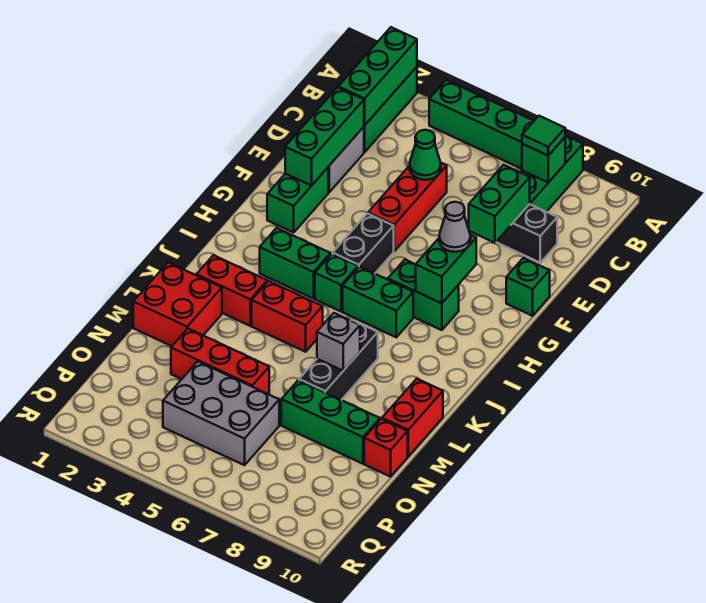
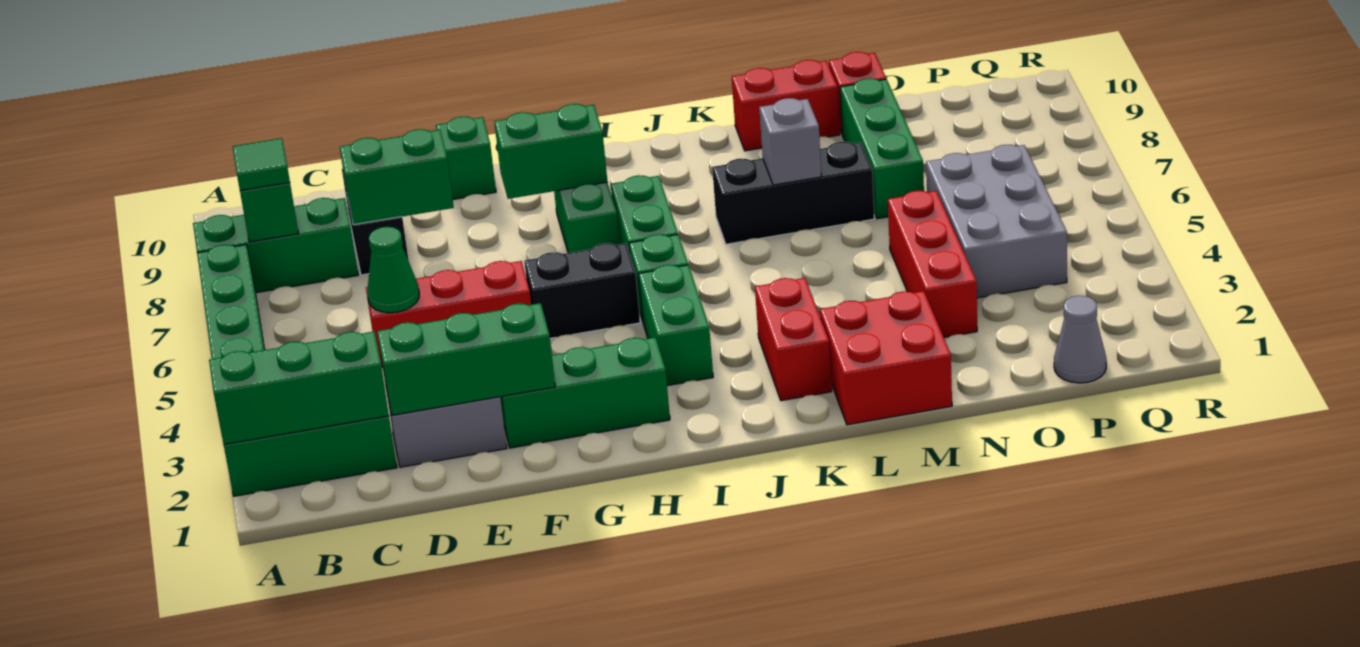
green 1x2 brick [267,168,328,233] -> green 1x3 brick [500,337,670,448]
grey 1x1 cone [439,202,471,252] -> grey 1x1 cone moved to [1054,296,1107,383]
red 1x2 brick [252,281,323,352] -> none

